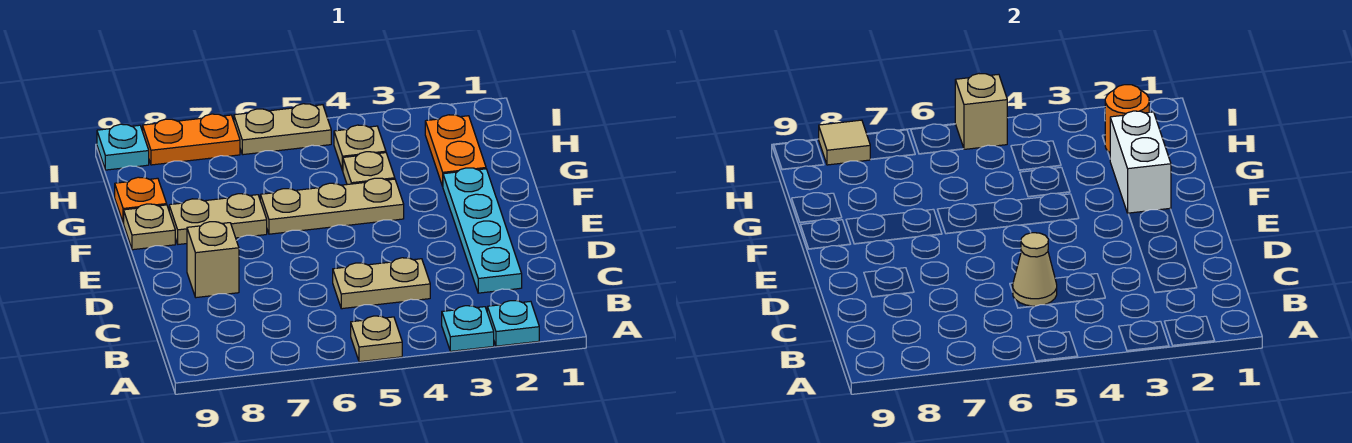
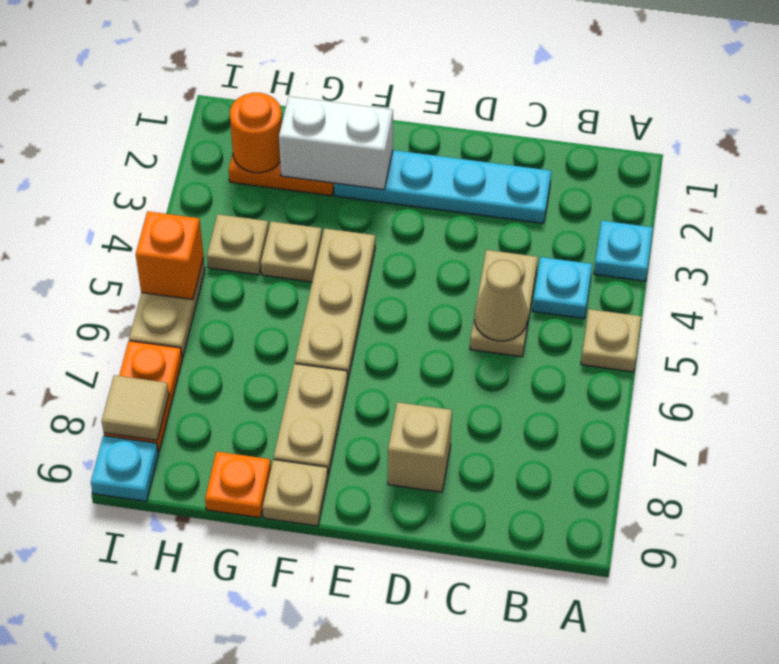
cyan 1x1 plate [487,301,539,346] -> cyan 1x1 plate moved to [533,257,592,319]
tan 1x1 brick [955,74,1007,149] -> orange 1x1 brick [136,211,204,300]

